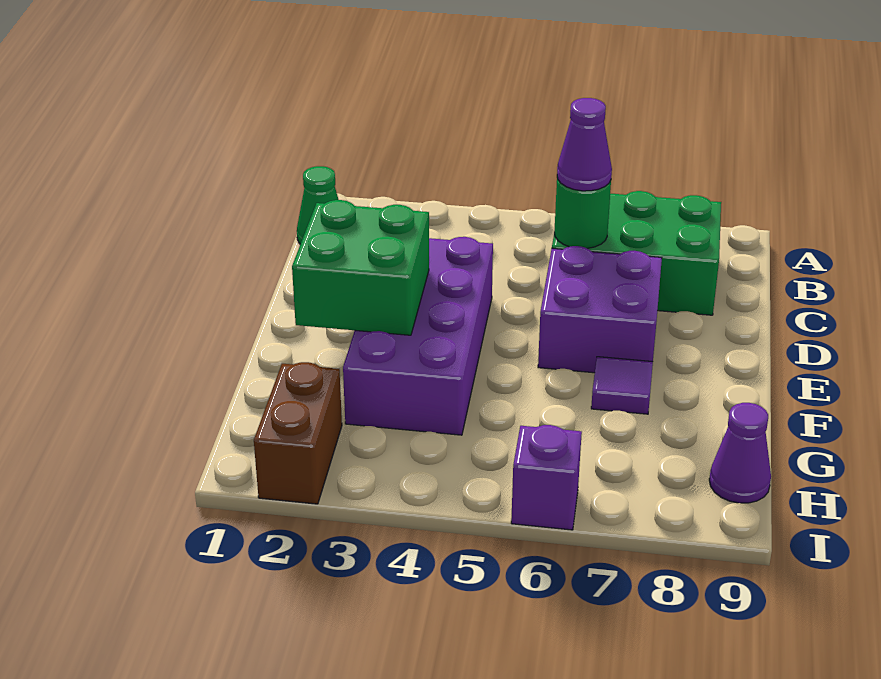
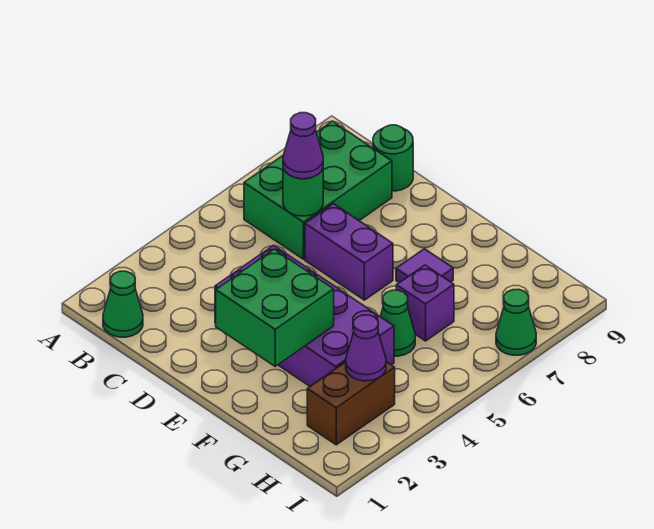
none -> green 1x1 round brick [373,125,413,191]
purple 2x2 brick [538,246,662,373] -> purple 1x2 brick [305,204,393,300]
none -> green 1x1 cone [380,290,415,356]
brown 1x2 brick [254,362,342,504] -> brown 1x2 brick turned to [307,362,395,445]
purple 1x1 cone [709,403,771,503] -> purple 1x1 cone moved to [346,315,386,381]
purple 1x1 brick [511,425,582,530] -> purple 1x1 brick moved to [396,265,454,341]
none -> green 1x1 cone [496,289,536,355]

